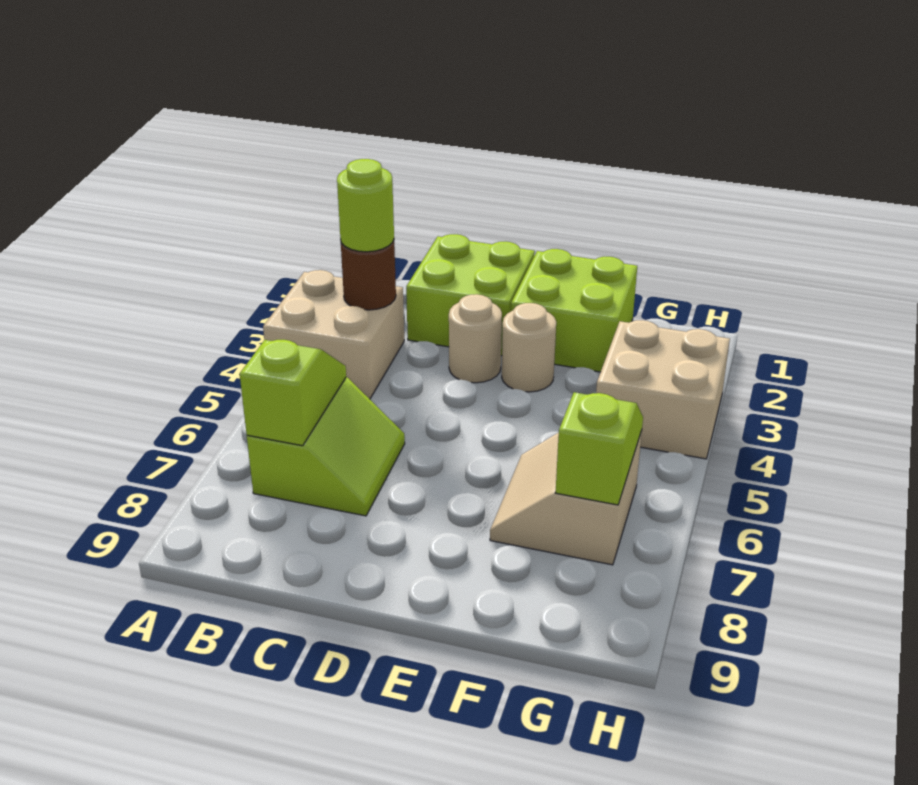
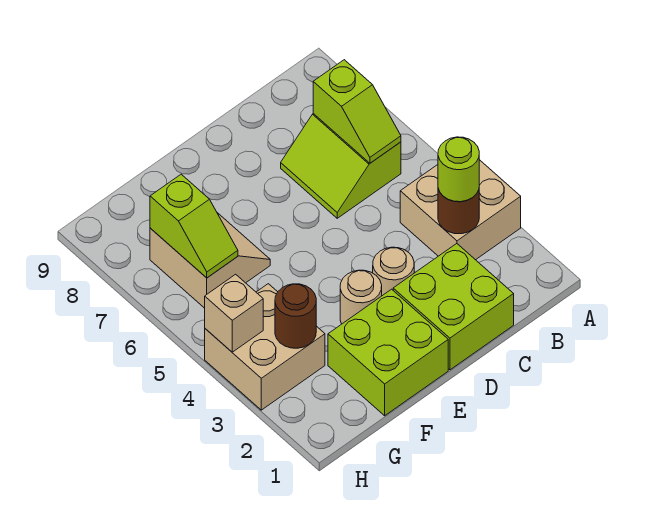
none -> brown 1x1 round brick [275,284,316,348]
none -> tan 1x1 brick [205,274,263,352]

